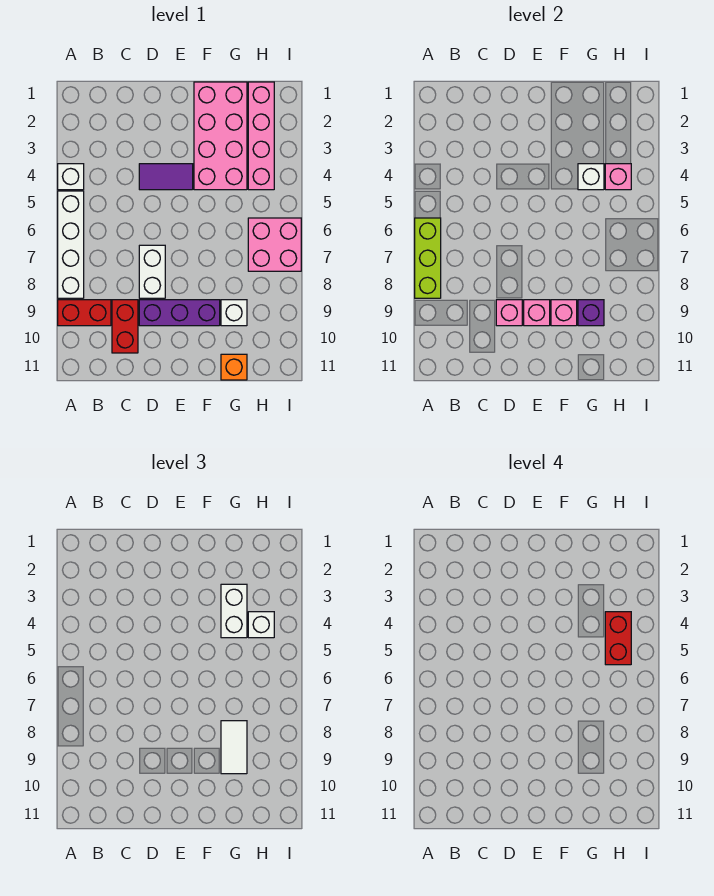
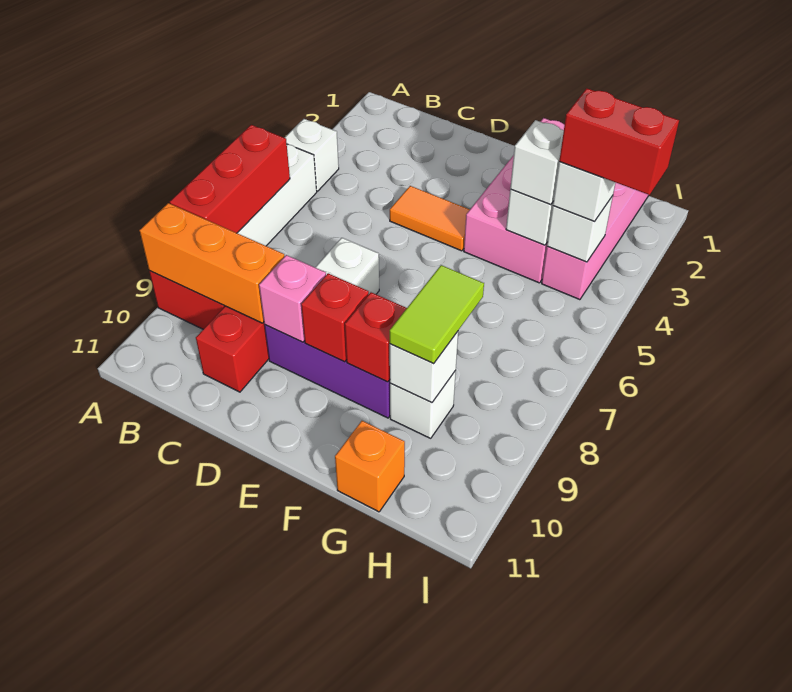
lime 1x3 brick [415,218,441,298] -> red 1x3 brick [170,125,290,233]
none -> orange 1x3 brick [140,203,285,323]
purple 1x2 tile [139,164,193,190] -> orange 1x2 tile [390,186,470,251]
pink 1x1 brick [524,300,550,326] -> red 1x1 brick [301,273,369,362]
pink 1x1 brick [551,300,577,326] -> red 1x1 brick [345,292,407,382]
white 1x2 brick [221,584,247,638] -> white 1x1 brick [510,120,564,205]
white 1x2 tile [221,721,247,774] -> lime 1x2 tile [390,265,484,364]
purple 1x1 brick [578,300,604,326] -> white 1x1 brick [390,332,458,403]
pink 1x1 brick [605,164,631,190] -> white 1x1 brick [547,196,613,262]
red 1x2 brick [605,612,631,665] -> red 1x2 brick turned to [559,88,679,195]
pink 2x2 brick [248,218,301,271] -> none

